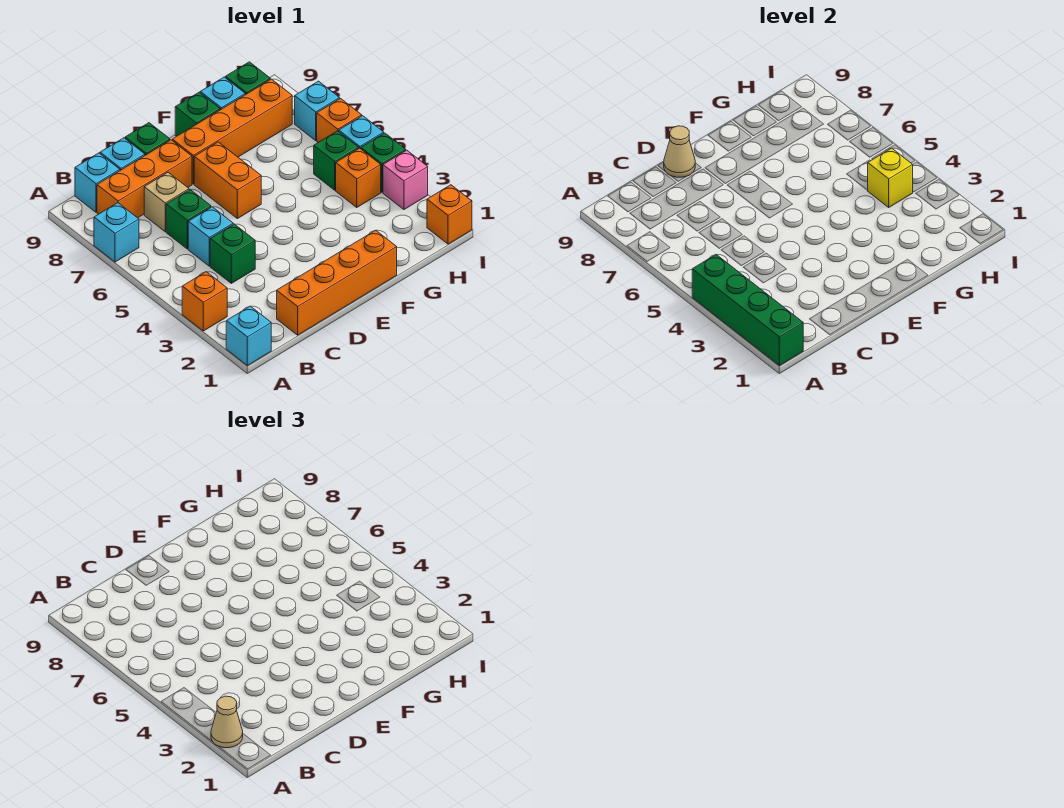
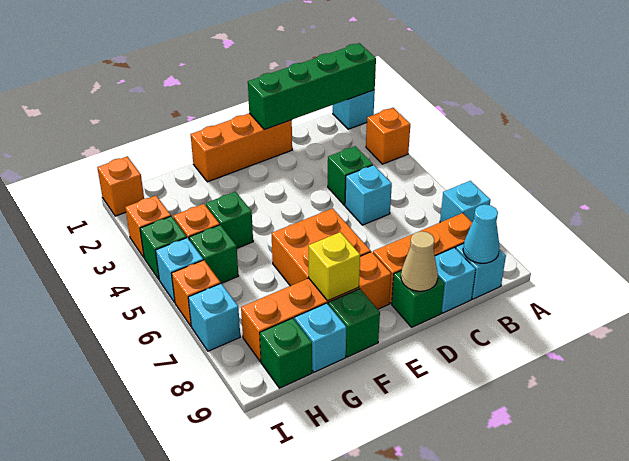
green 1x4 brick [692,255,803,366] -> green 1x4 brick turned to [248,43,376,130]
tan 1x1 cone [211,696,243,748] -> none
none -> cyan 1x1 cone [463,205,500,263]
orange 1x4 brick [277,230,397,335] -> orange 1x3 brick [191,113,292,182]
green 1x1 brick [166,190,211,249] -> green 1x1 brick moved to [206,192,253,248]
tan 1x1 brick [144,173,189,232] -> none
orange 1x2 brick [194,142,261,219] -> orange 2x2 brick [271,208,371,286]
yellow 1x1 brick [867,148,913,207] -> yellow 1x1 brick moved to [309,232,360,301]
pink 1x1 brick [383,150,428,209] -> orange 1x1 brick [125,196,171,257]

